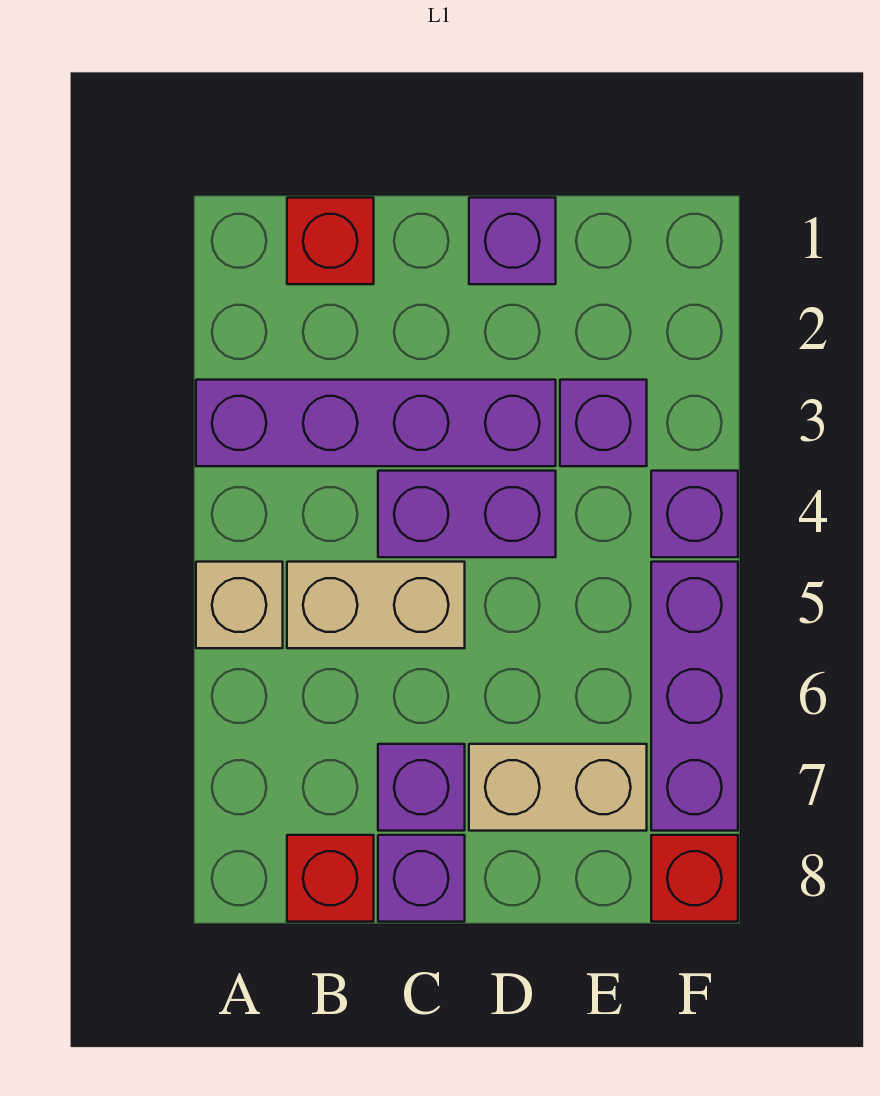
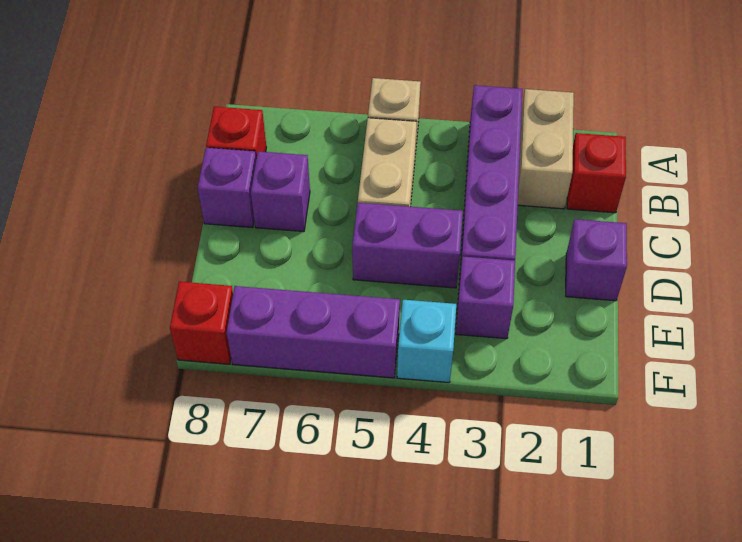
purple 1x2 brick [378,471,556,557] -> purple 1x2 brick turned to [352,203,463,288]
tan 1x2 brick [469,744,647,831] -> tan 1x2 brick moved to [518,89,574,209]
purple 1x1 brick [651,471,738,557] -> cyan 1x1 brick [397,300,456,383]

